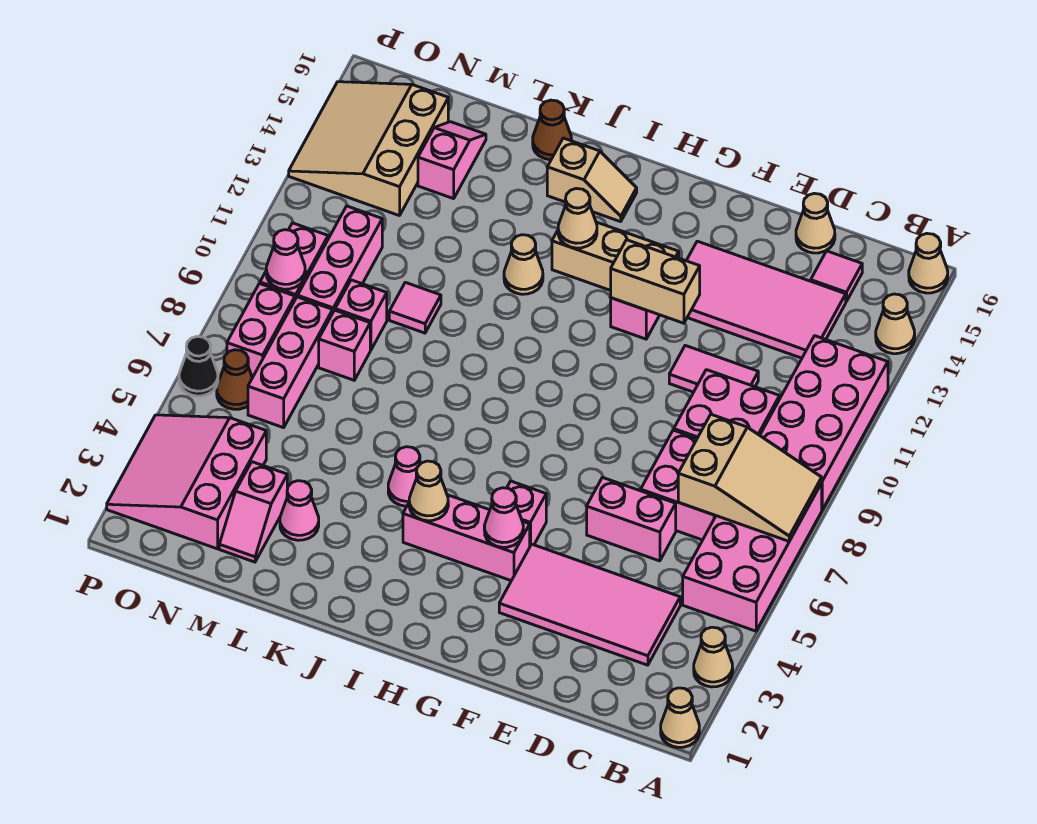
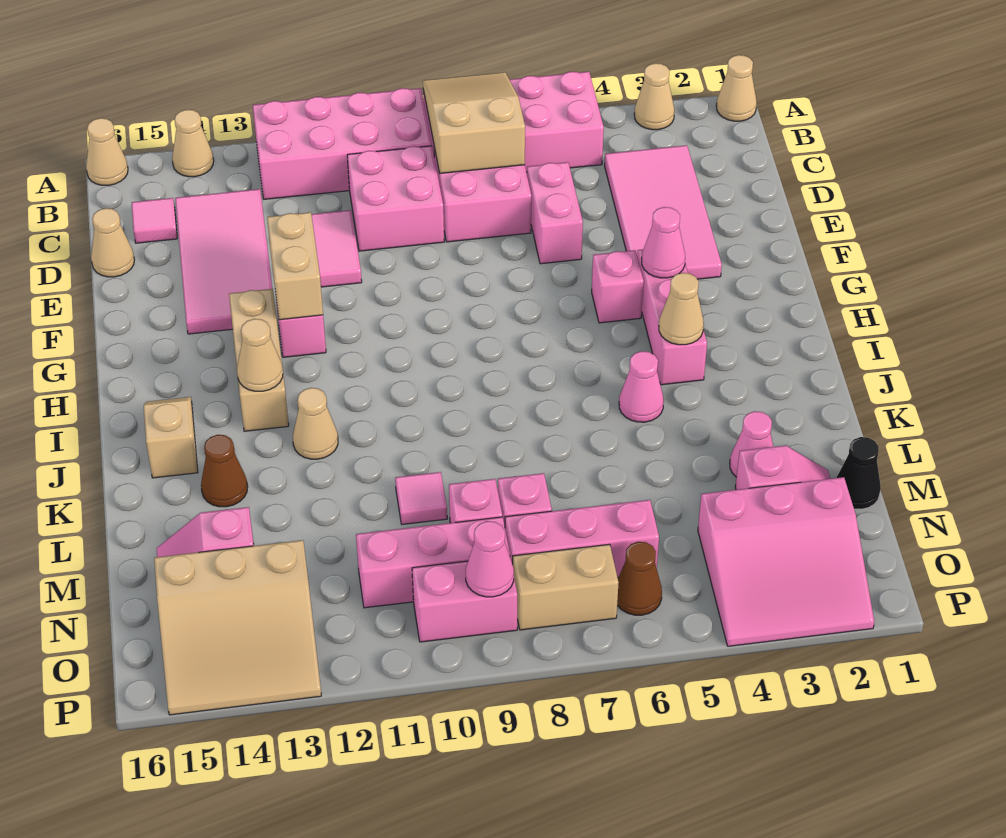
brown 1x1 cone [533,100,572,160] -> brown 1x1 cone moved to [201,435,248,507]
pink 1x2 brick [227,284,295,378] -> tan 1x2 brick [513,544,619,630]
black 1x1 cone [179,336,218,396] -> black 1x1 cone moved to [836,437,881,509]

